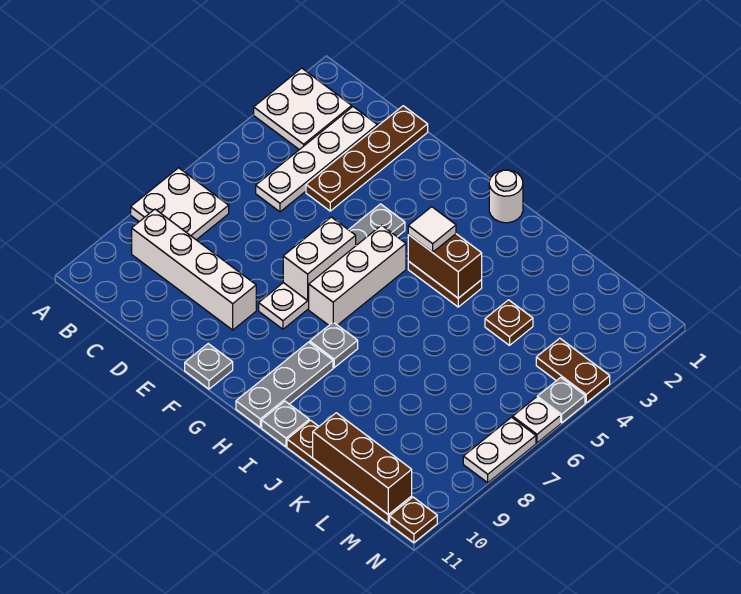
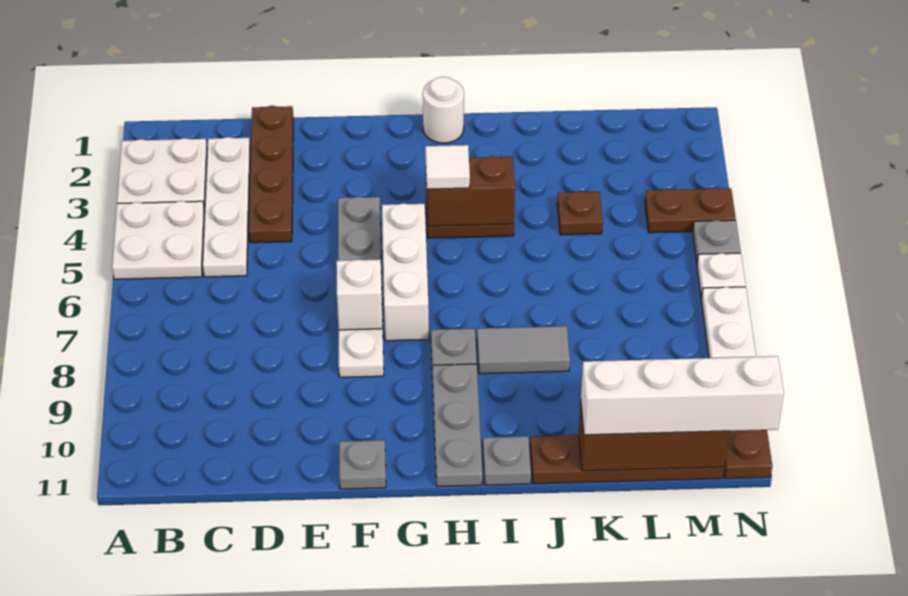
white 2x2 plate [131,168,229,240] -> white 2x2 plate moved to [112,201,204,279]
white 1x4 brick [132,209,256,330] -> white 1x4 brick moved to [581,356,784,435]
white 1x2 brick [283,217,356,300] -> white 1x1 brick [336,260,383,330]
none -> grey 1x2 tile [477,326,570,374]

